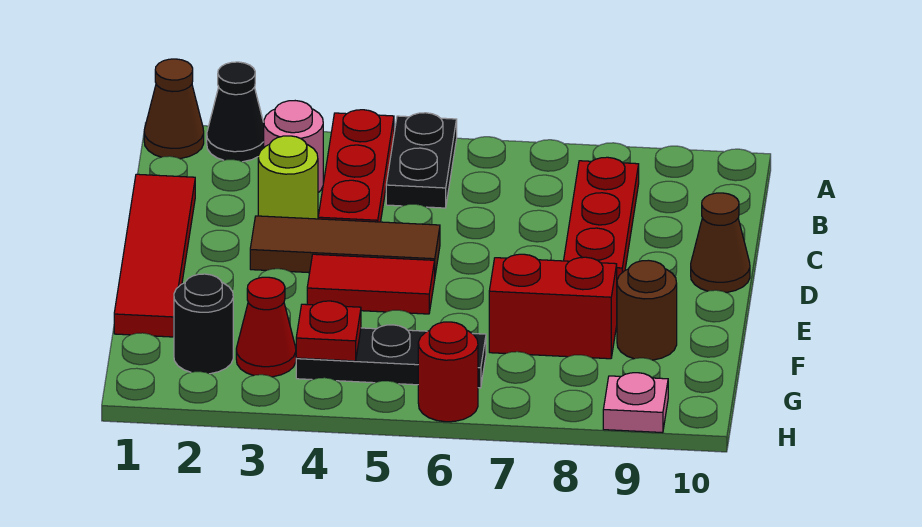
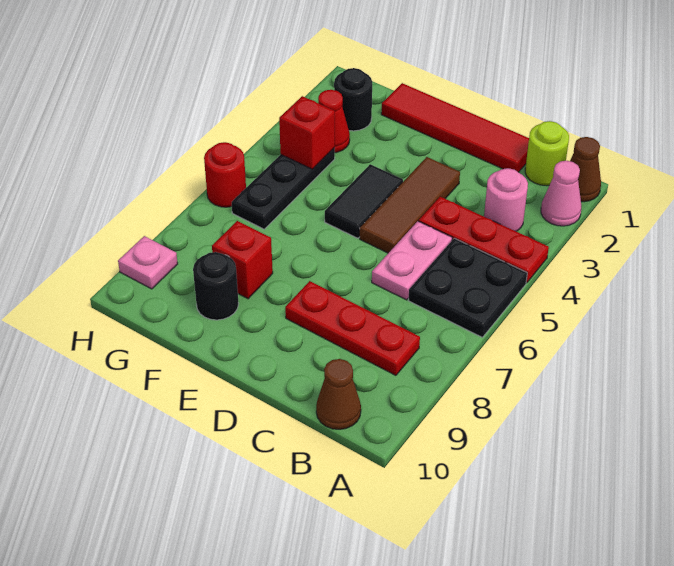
black 1x1 cone [207,62,264,162] -> pink 1x1 cone [541,161,581,226]
black 1x2 plate [386,113,457,208] -> black 2x2 plate [408,238,527,337]
lime 1x1 round brick [258,136,318,219] -> lime 1x1 round brick moved to [525,121,569,186]
none -> pink 1x2 plate [372,221,452,300]
brown 1x1 cone [691,193,750,292] -> brown 1x1 cone moved to [316,359,361,429]
red 1x2 tile [307,254,435,314] -> black 1x2 tile [325,164,403,238]
red 1x2 brick [489,254,617,359] -> red 1x1 brick [212,221,273,299]
brown 1x1 round brick [617,260,677,360] -> black 1x1 round brick [193,252,239,320]
red 1x1 plate [296,301,361,361] -> red 1x1 brick [279,96,335,169]

